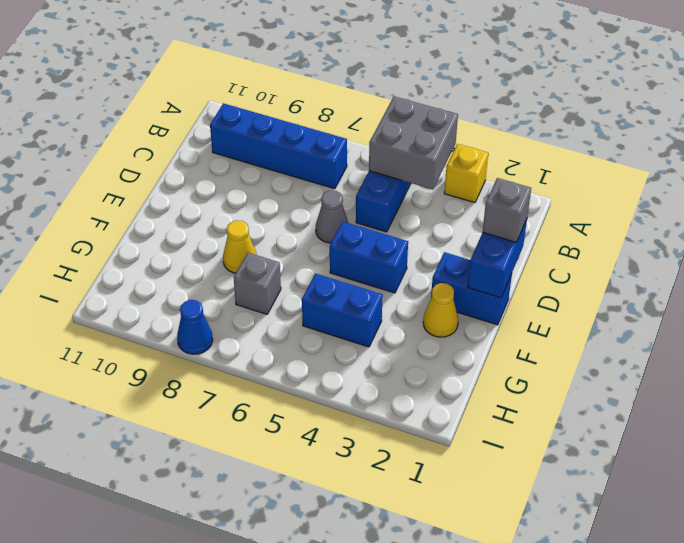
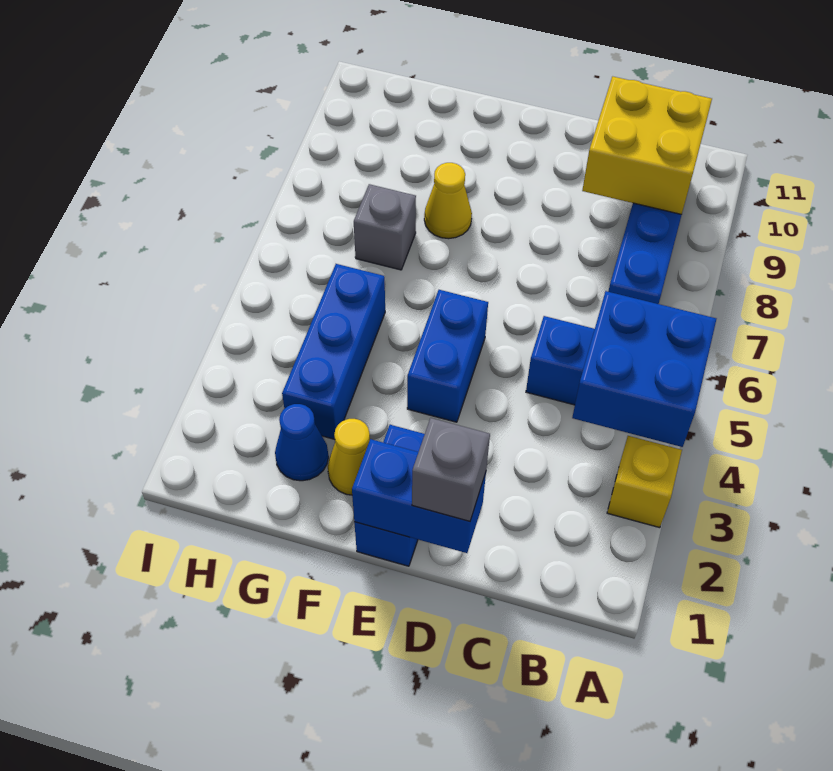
grey 2x2 brick [369,96,458,189] -> blue 2x2 brick [572,291,716,447]
none -> yellow 2x2 brick [582,76,712,214]
grey 1x1 cone [316,190,348,243] -> none
blue 1x2 brick [302,274,383,347] -> blue 1x3 brick [282,264,385,439]
blue 1x1 cone [177,300,213,354] -> blue 1x1 cone moved to [275,404,328,481]

